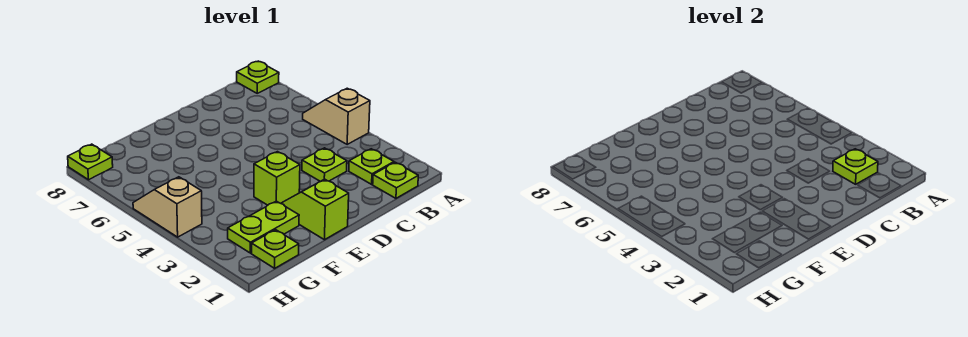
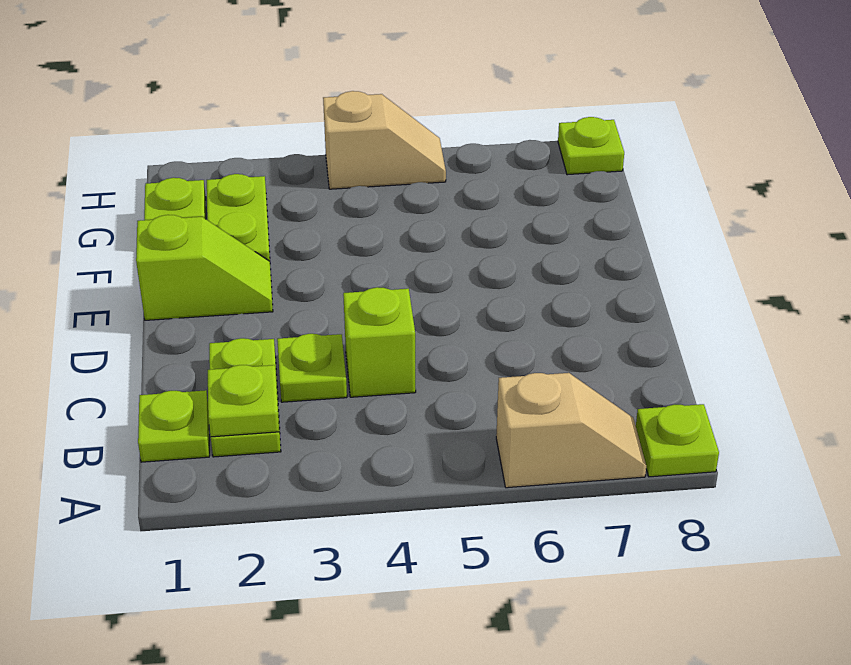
tan 1x2 slope [303,88,370,144] -> tan 1x2 slope moved to [496,373,646,488]
lime 1x1 plate [349,149,394,184] -> lime 1x2 plate [209,338,281,457]
lime 1x1 brick [254,152,300,205] -> lime 1x1 brick moved to [343,287,416,397]

